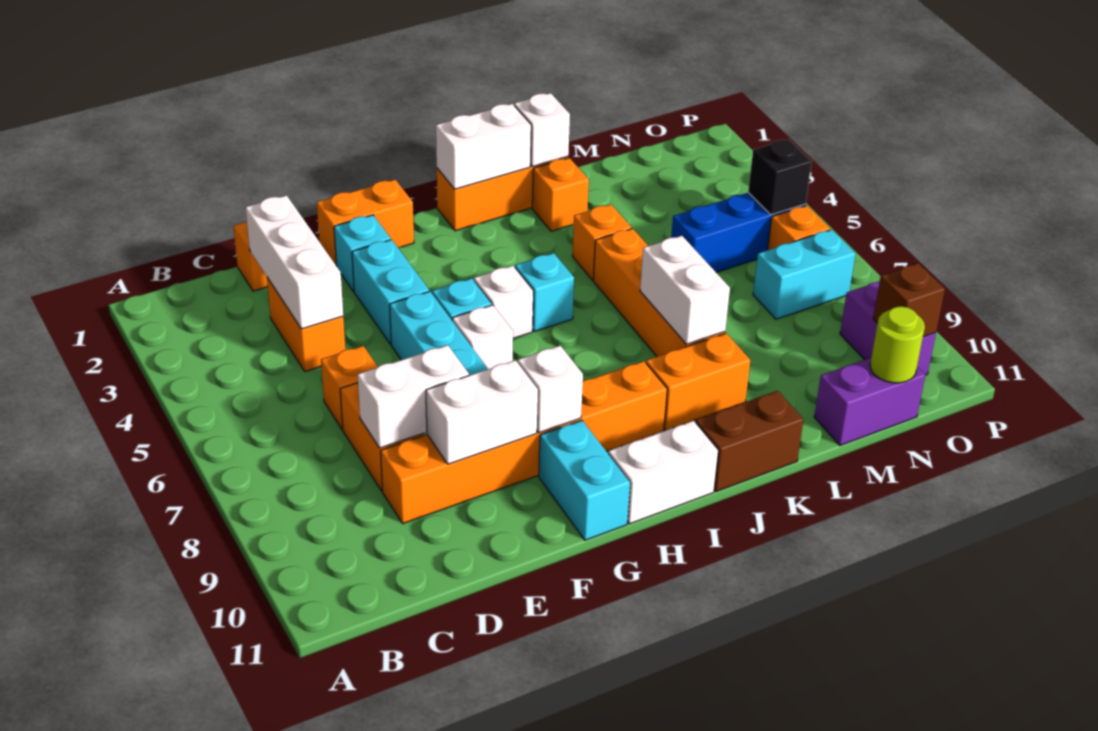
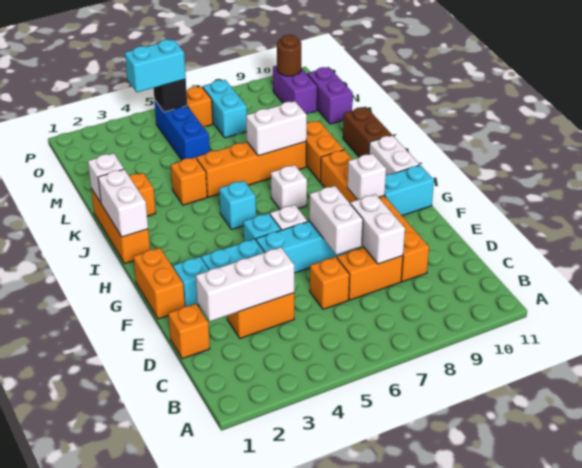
white 1x2 brick [426,360,538,464] -> white 1x2 brick moved to [309,186,363,255]
white 1x1 brick [474,266,533,338] -> white 1x1 brick moved to [271,165,307,209]
lime 1x1 round brick [870,306,925,383] -> none
none -> cyan 1x2 brick [125,39,186,92]
purple 1x2 brick [840,281,936,375] -> purple 1x2 brick turned to [273,66,317,114]
brown 1x1 brick [873,263,945,337] -> brown 1x1 round brick [277,35,301,76]

